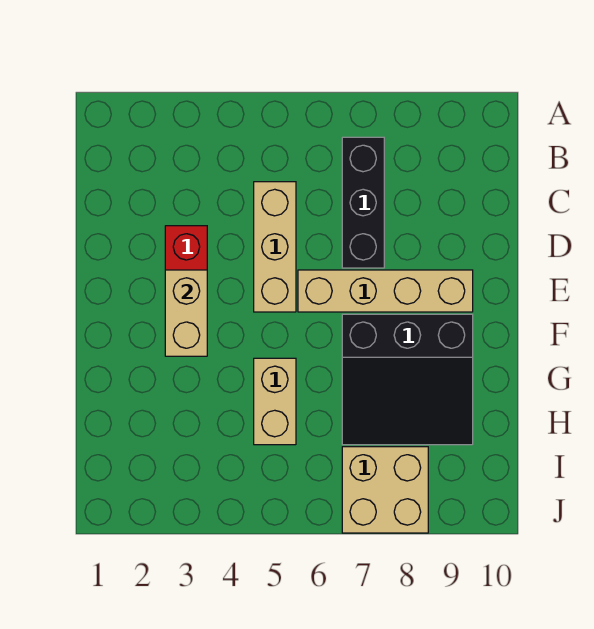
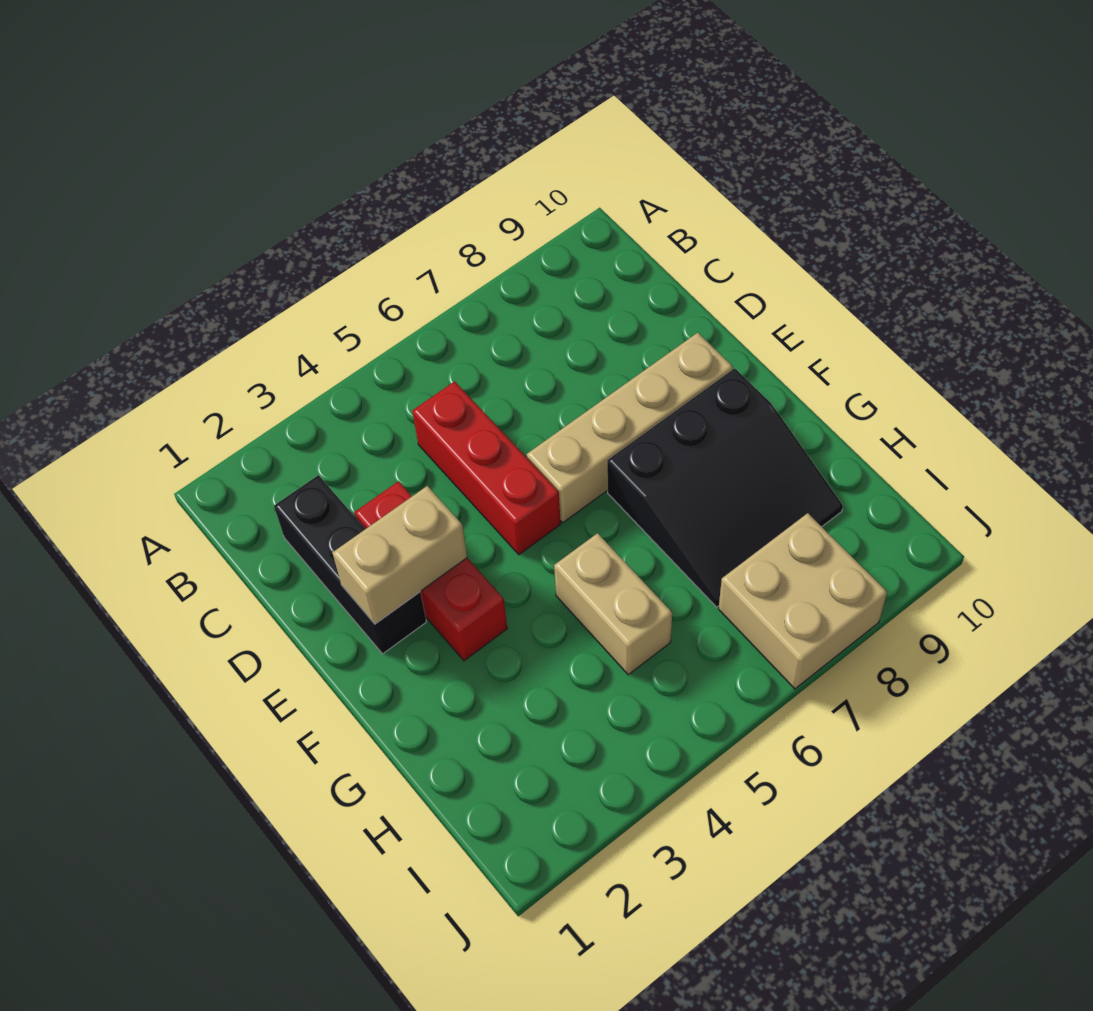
black 1x3 brick [342,137,384,268] -> black 1x3 brick moved to [274,475,426,654]
tan 1x3 brick [254,182,296,312] -> red 1x3 brick [412,381,561,555]
tan 1x2 brick [165,270,207,356] -> tan 1x2 brick turned to [332,486,467,624]

